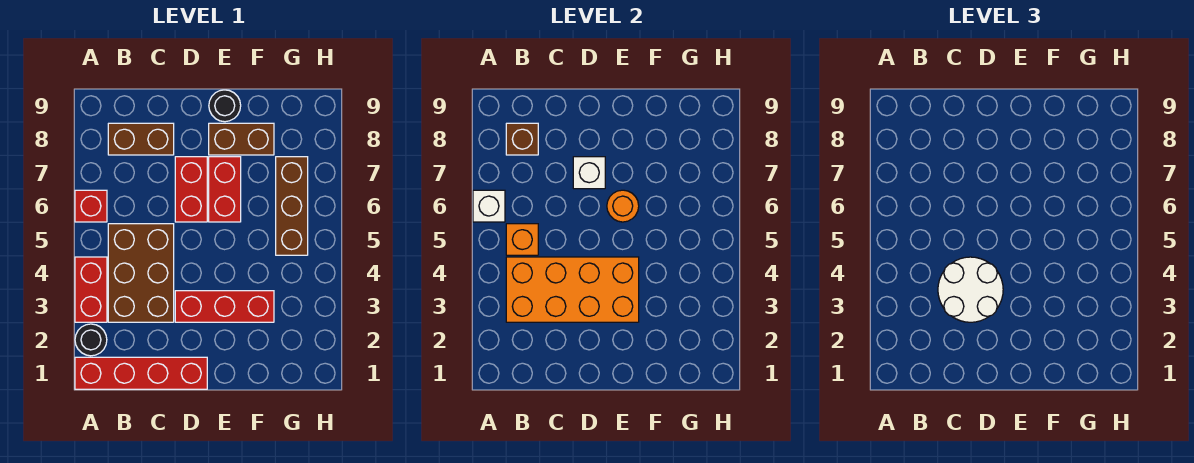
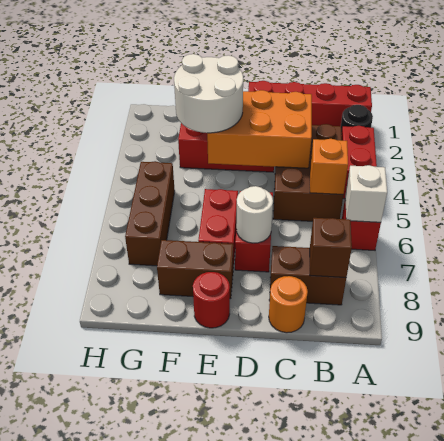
orange 2x4 brick [506,257,639,322] -> orange 2x3 brick [207,90,312,168]
white 2x2 round brick [938,257,1003,322] -> white 2x2 round brick moved to [174,54,243,133]
white 1x1 brick [573,157,605,189] -> white 1x1 round brick [236,186,273,243]
orange 1x1 round brick [607,190,639,222] -> orange 1x1 round brick moved to [269,276,308,333]
black 1x1 round brick [209,90,241,122] -> red 1x1 round brick [193,272,230,328]

